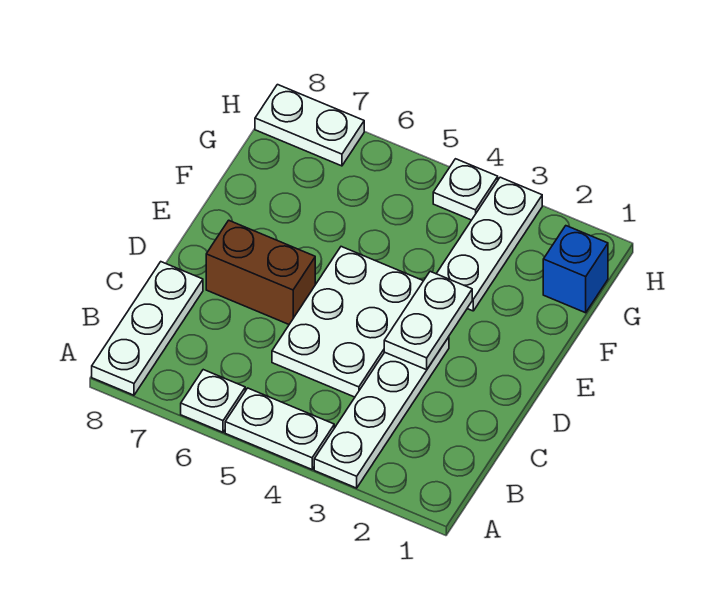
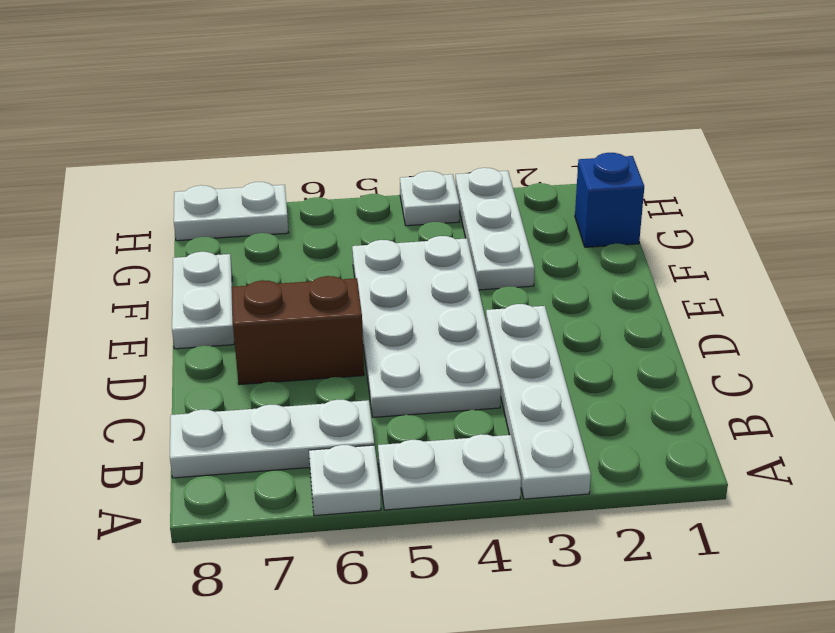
white 1x3 plate [92,262,203,395] -> white 1x3 plate turned to [170,400,374,478]
white 2x3 plate [272,247,423,397] -> white 2x4 plate [352,236,501,417]
white 1x2 plate [384,271,472,370] -> white 1x2 plate moved to [172,252,234,349]

